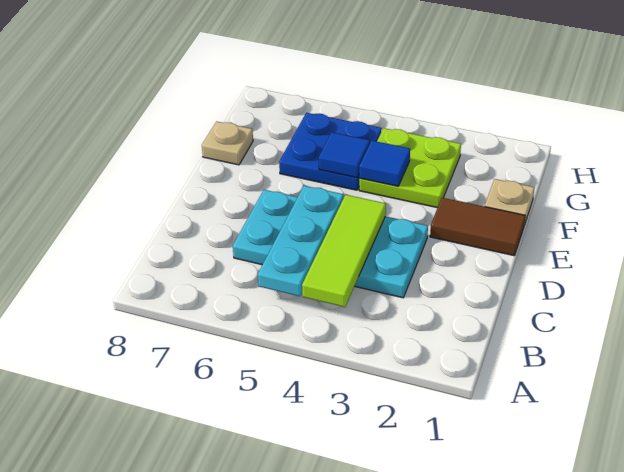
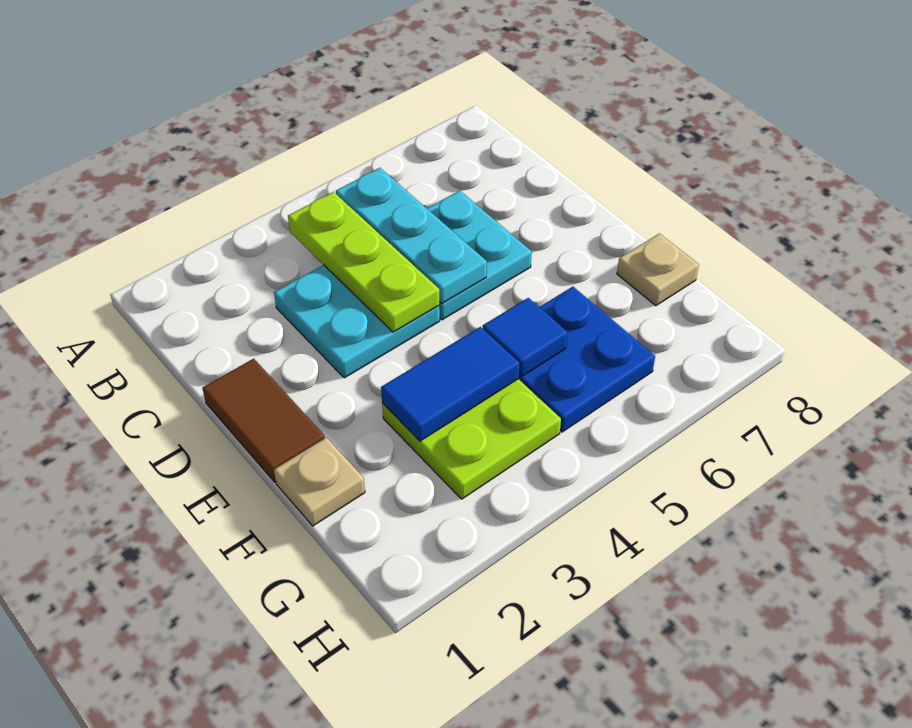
lime 1x3 tile [302,195,386,307] -> lime 1x3 plate [288,192,439,332]
brown 1x2 tile [430,198,525,256] -> brown 1x2 tile turned to [202,359,325,482]
blue 1x1 tile [359,141,410,186] -> blue 1x2 tile [381,327,520,441]

